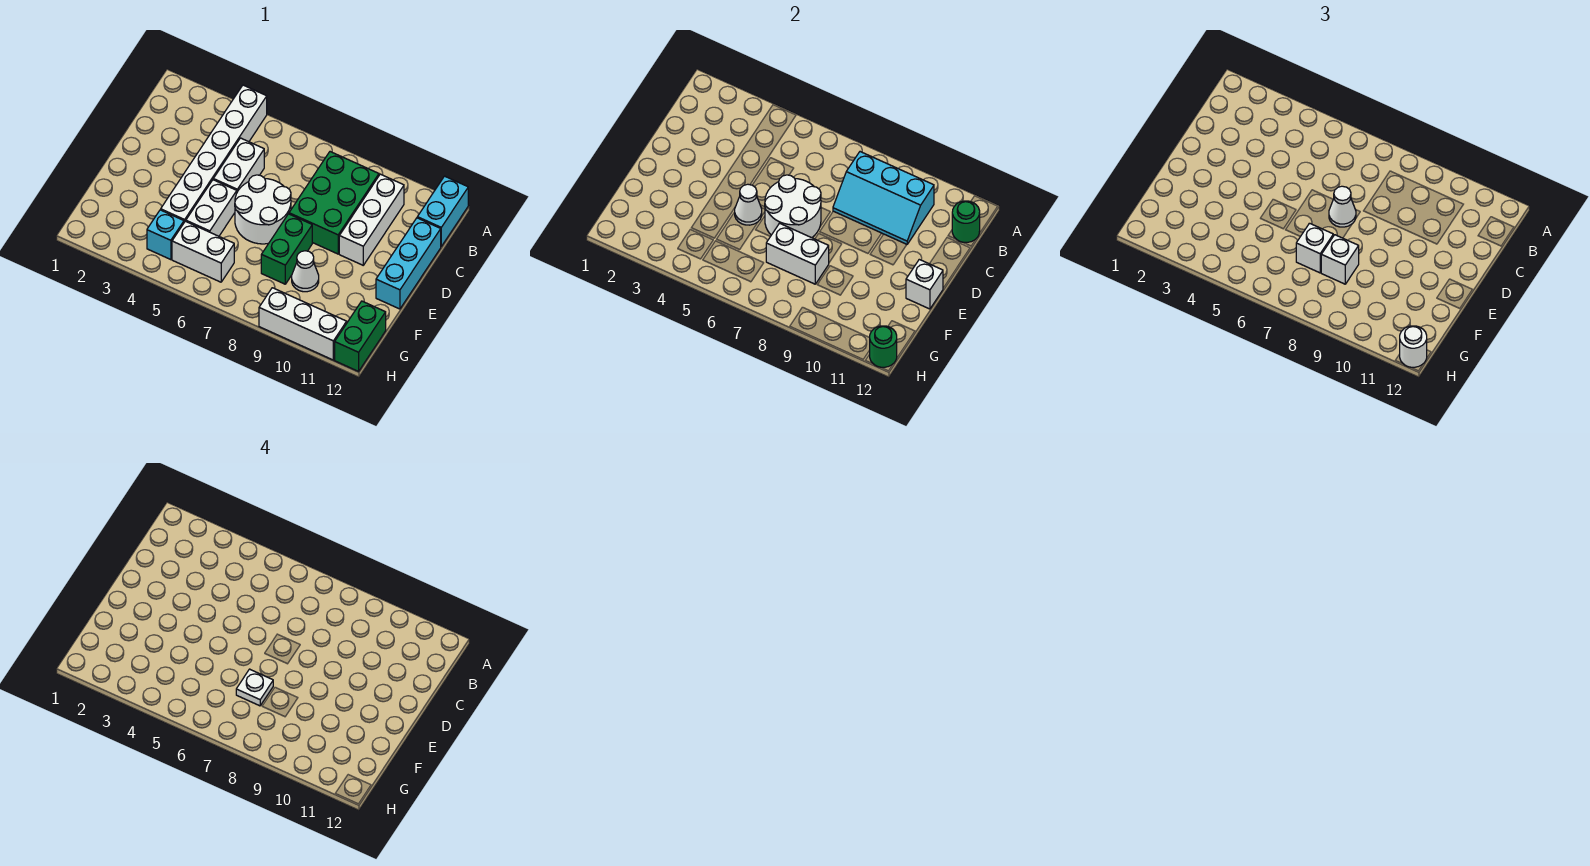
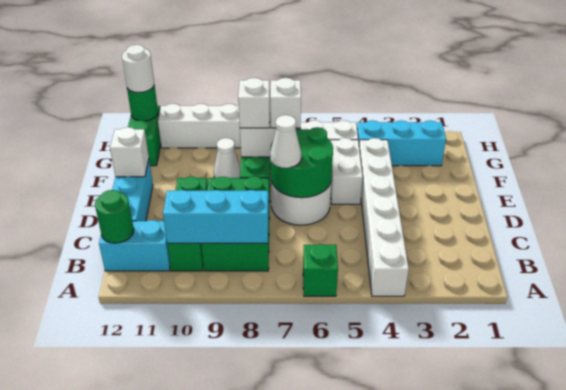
none -> green 1x1 brick [303,244,338,296]
cyan 1x2 brick [417,176,468,246] -> cyan 1x2 brick turned to [99,220,170,271]
white 1x3 brick [339,174,404,265] -> green 1x3 brick [167,177,208,271]
white 1x2 brick [213,138,264,192] -> none
white 2x2 round brick [765,175,821,238] -> green 2x2 round brick [270,127,333,198]
white 1x1 cone [735,184,762,225] -> none
white 1x1 plate [236,669,273,706] -> none
cyan 1x1 brick [147,210,184,260] -> cyan 1x3 brick [357,120,446,166]

